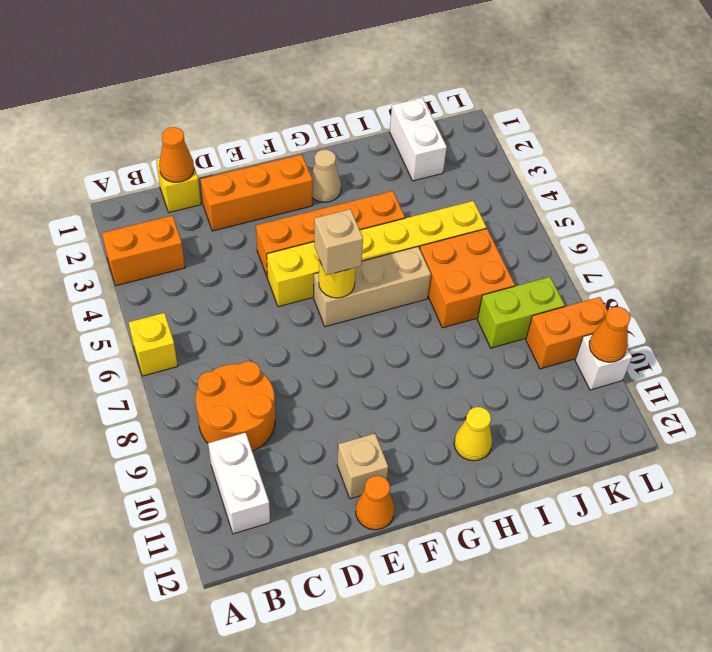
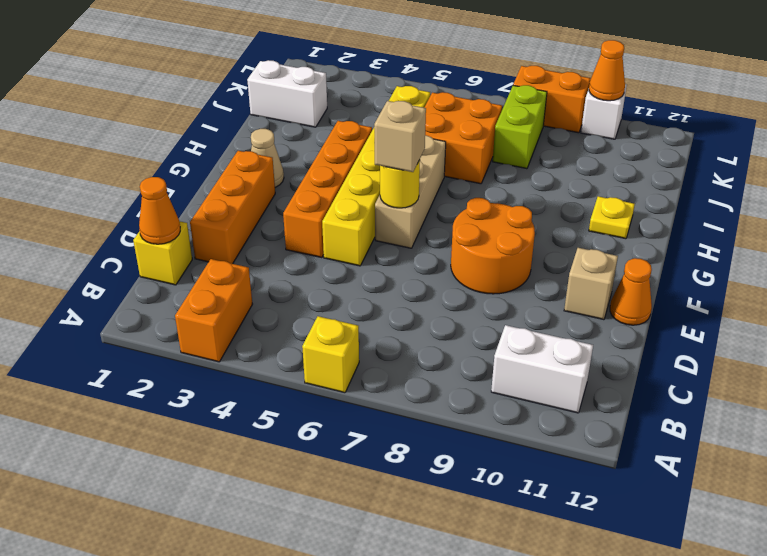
orange 2x2 round brick [196,361,275,451] -> orange 2x2 round brick moved to [451,198,535,294]
yellow 1x1 cone [454,407,492,461] -> yellow 1x1 plate [589,196,635,239]
orange 1x2 brick [526,297,608,369] -> orange 1x2 brick turned to [513,66,591,133]

